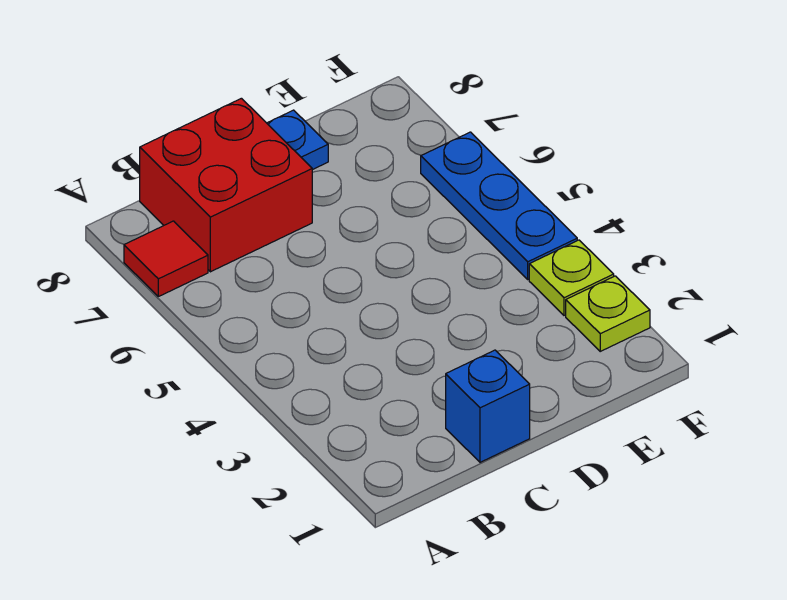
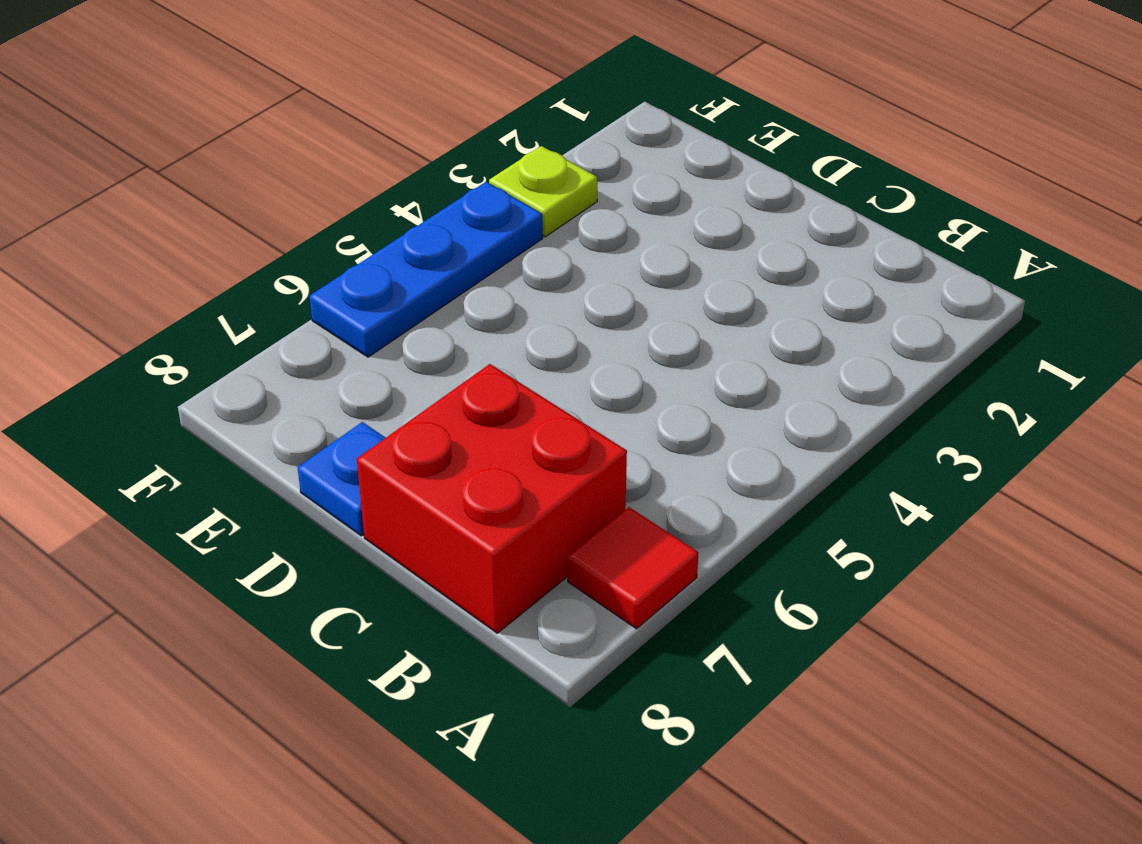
blue 1x1 brick [446,350,530,462] -> none
lime 1x1 plate [566,276,650,351] -> none

